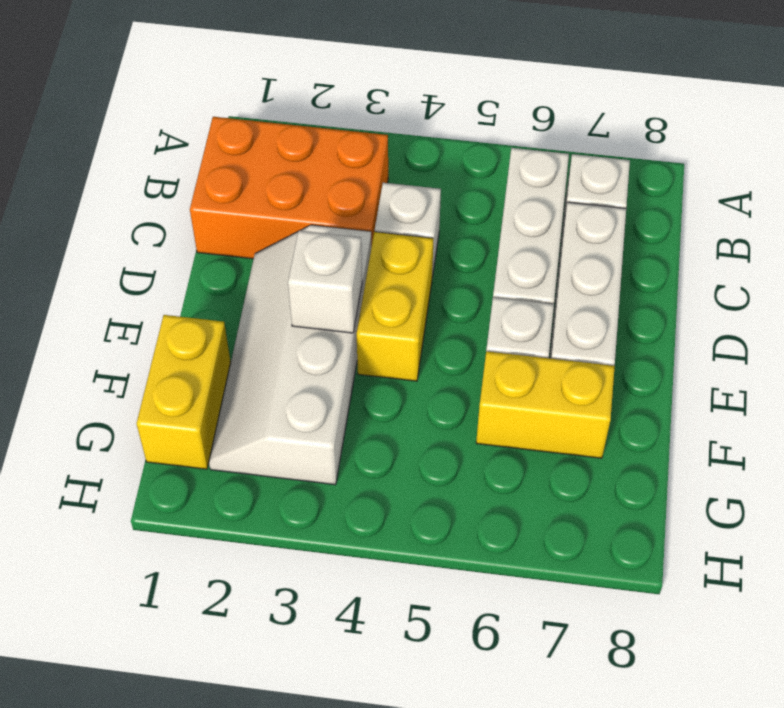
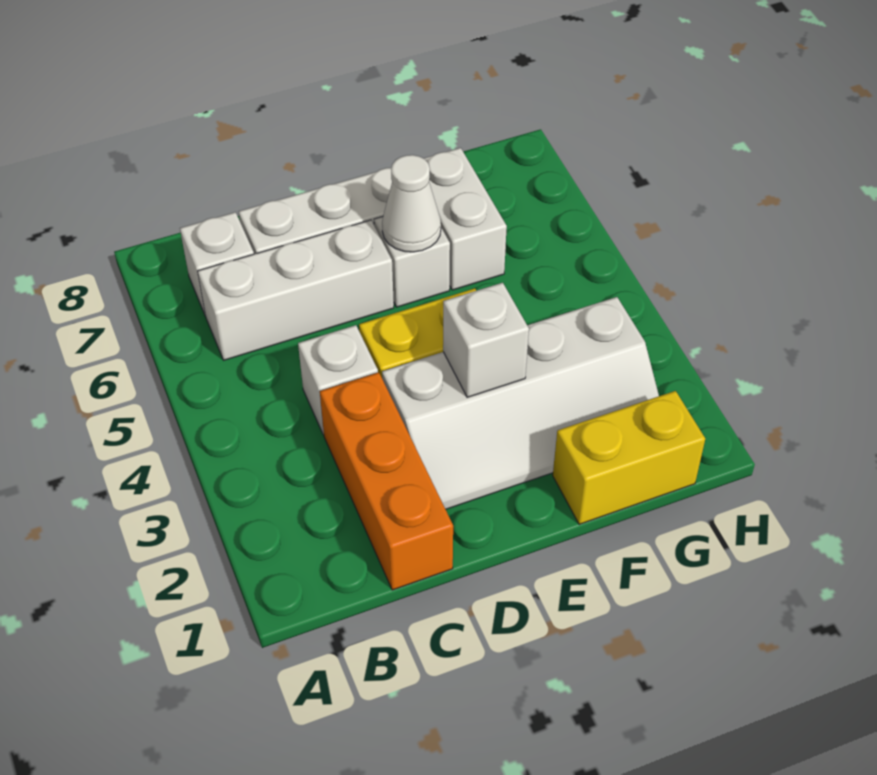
orange 2x3 brick [190,117,388,259] -> orange 1x3 brick [320,372,453,590]
none -> white 1x1 cone [382,155,441,252]
yellow 1x2 brick [476,351,615,458] -> white 1x2 brick [423,148,507,290]

